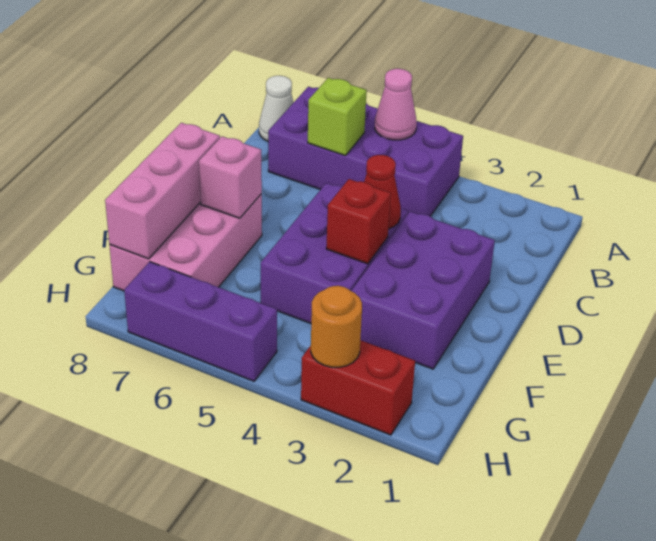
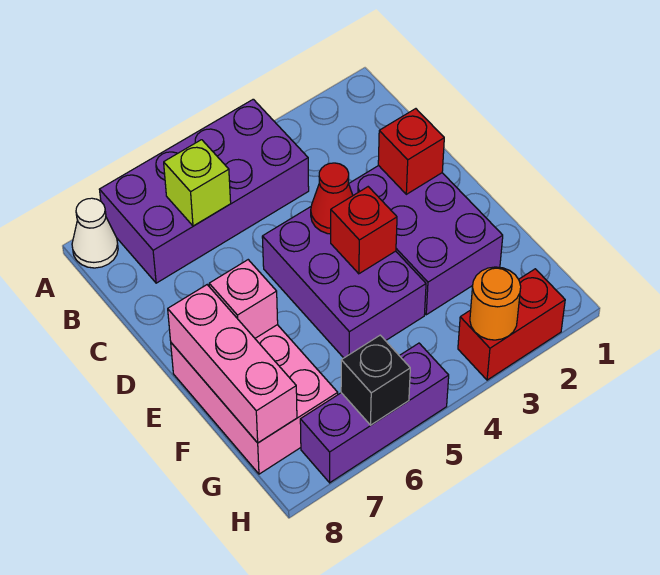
pink 1x1 cone [375,69,417,140] -> none
none -> red 1x1 brick [378,109,444,194]
none -> black 1x1 brick [341,335,410,425]

